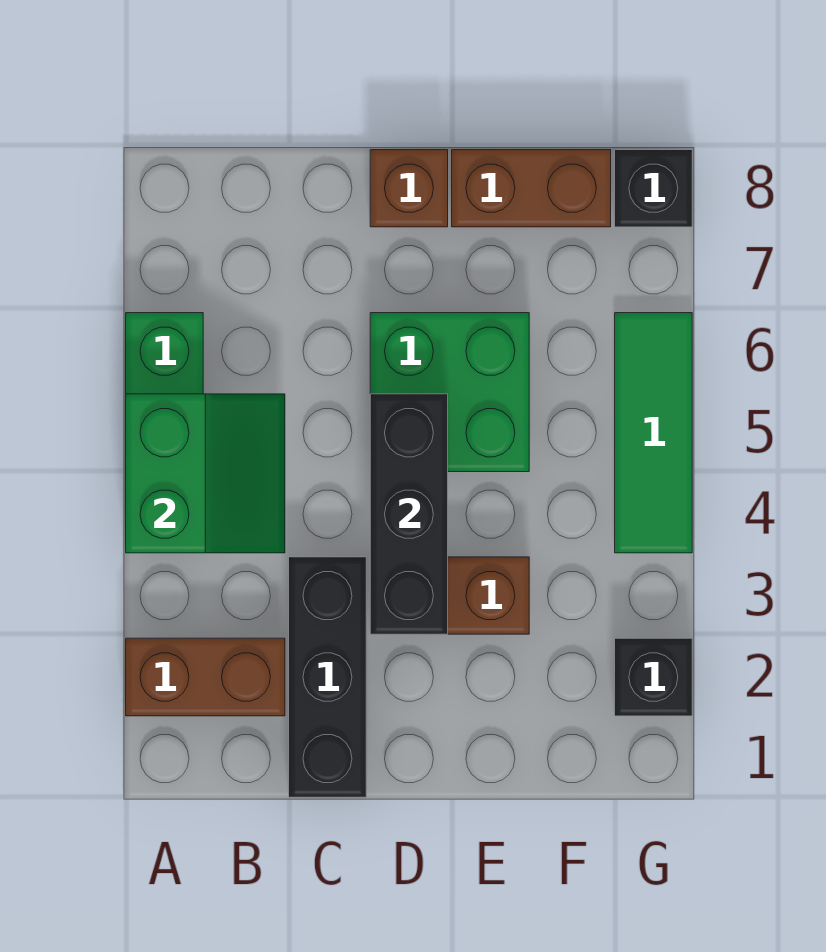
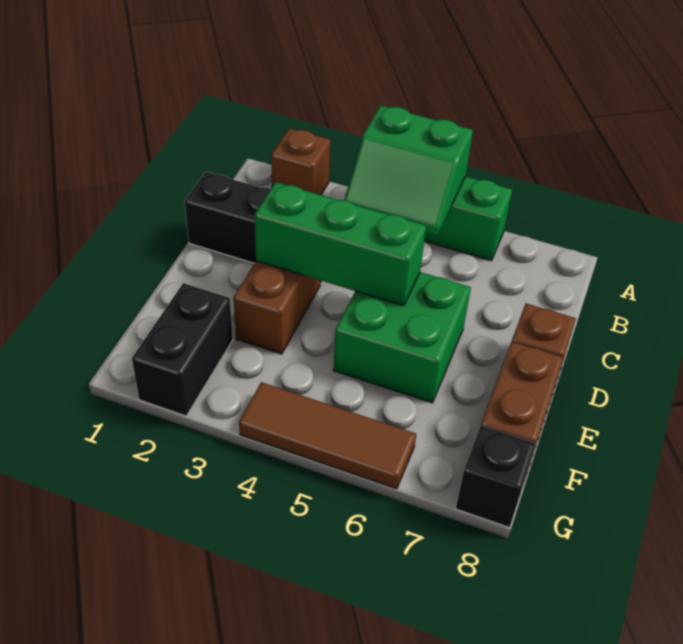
brown 1x2 brick [126,638,285,716] -> brown 1x1 brick [271,128,330,195]
black 1x3 brick [370,394,448,634] -> green 1x3 brick [254,182,426,306]
black 1x1 brick [615,638,692,716] -> black 1x2 brick [132,283,233,416]
green 1x3 tile [615,313,692,553] -> brown 1x3 tile [239,382,416,489]

